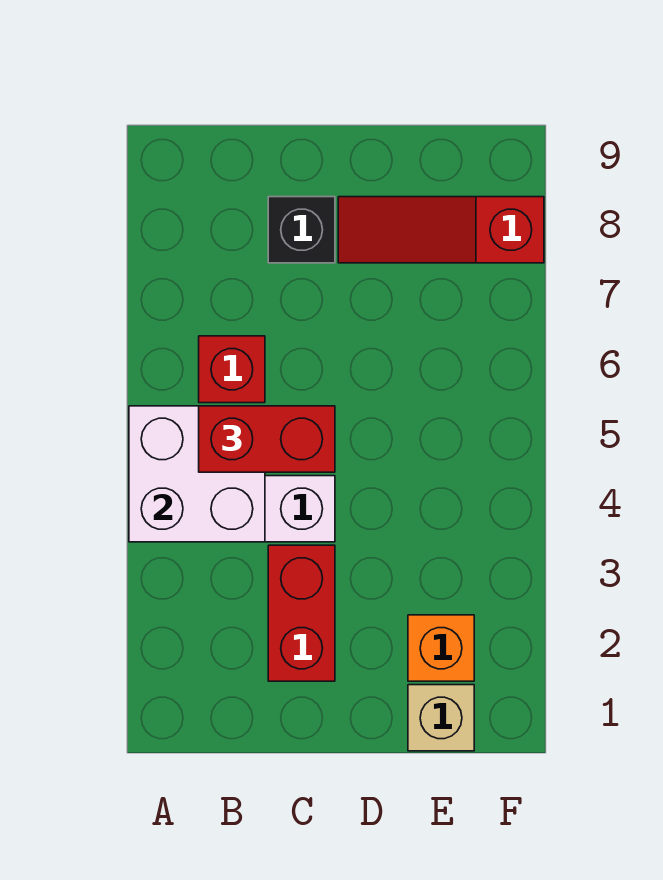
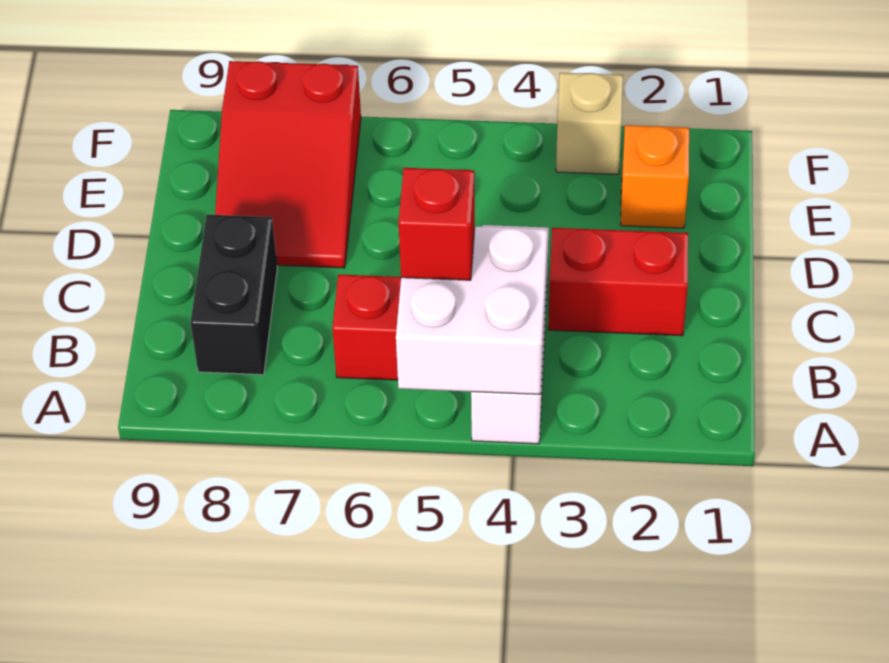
red 1x2 brick [199,406,335,472] -> red 1x1 brick [398,168,475,280]
black 1x1 brick [268,197,335,263] -> black 1x2 brick [190,215,277,375]
red 1x3 slope [338,197,544,263] -> red 2x3 slope [215,61,361,268]
tan 1x1 brick [408,685,474,751] -> tan 1x1 brick moved to [556,73,623,174]

